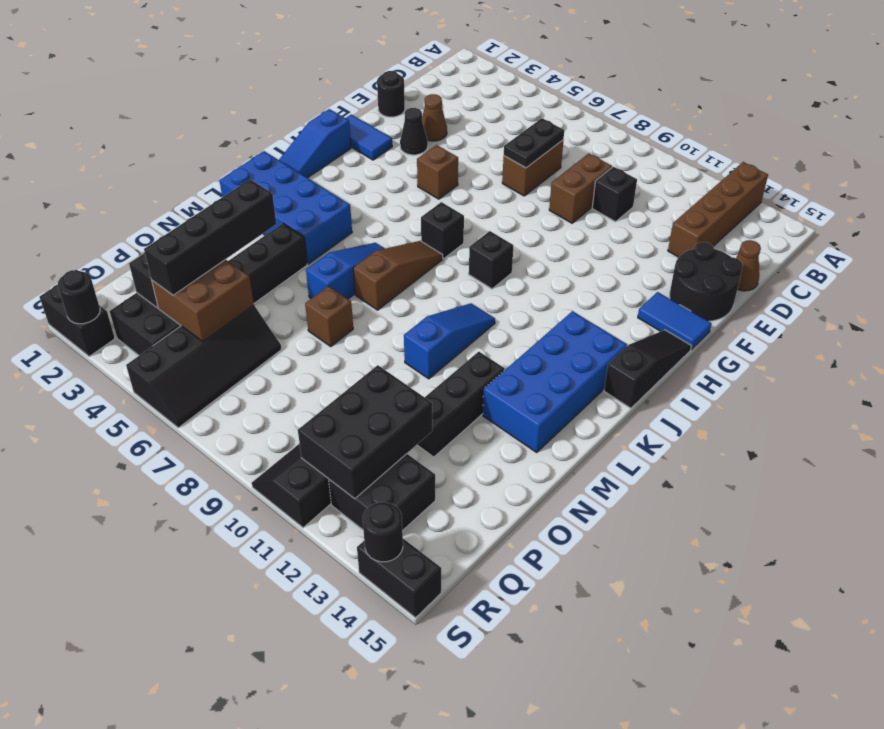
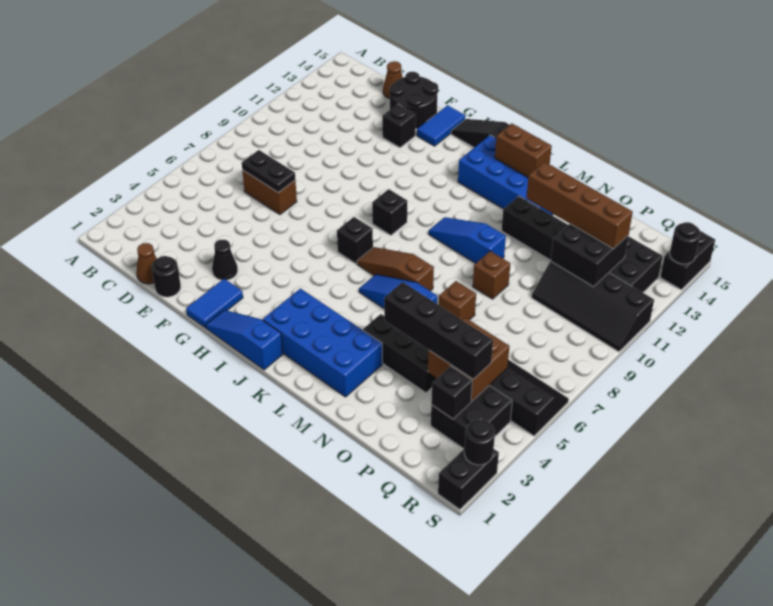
brown 1x4 brick [668,162,768,257] -> brown 1x4 brick moved to [526,162,633,249]
brown 1x2 brick [549,153,612,223] -> brown 1x2 brick moved to [495,123,552,177]
black 1x1 brick [592,167,637,222] -> black 1x1 brick moved to [382,104,416,148]
brown 1x1 cone [422,94,447,141] -> brown 1x1 cone moved to [136,243,157,284]
brown 1x1 brick [417,145,458,199] -> brown 1x1 brick moved to [473,251,510,299]
blue 1x3 slope [279,109,351,178] -> blue 1x3 slope turned to [206,310,283,370]
blue 2x4 brick [219,151,352,264] -> blue 2x4 brick turned to [263,289,382,397]
black 2x3 brick [298,365,432,499] -> black 2x2 brick [551,224,629,287]

